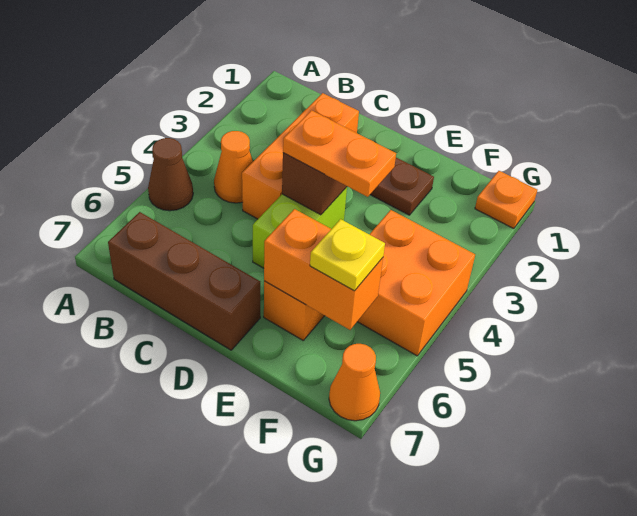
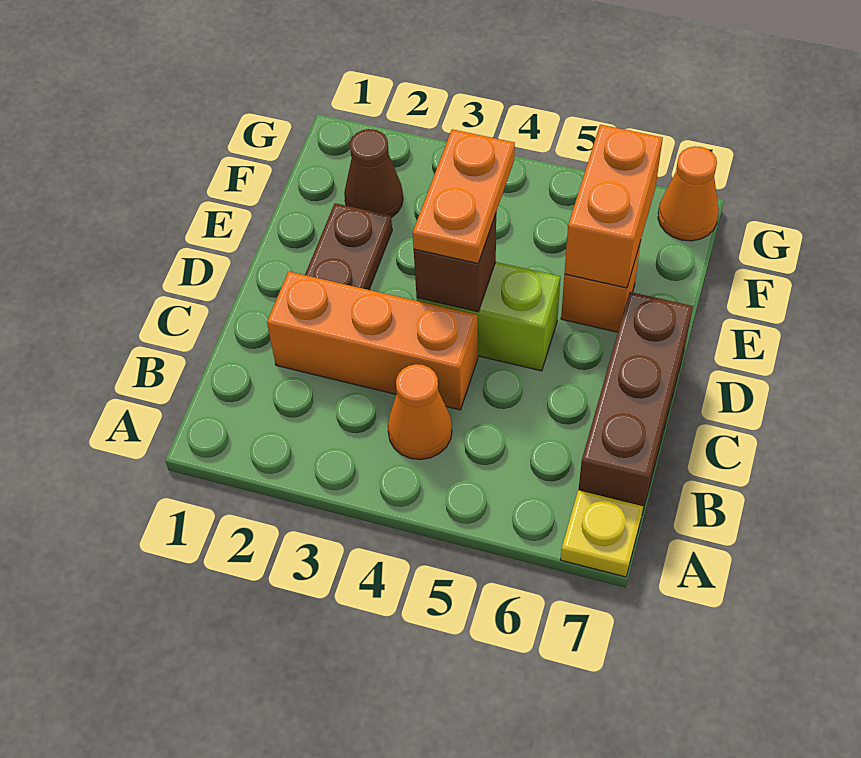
brown 1x1 cone [148,138,193,211] -> brown 1x1 cone moved to [344,129,403,218]
orange 2x2 brick [357,210,475,356] -> none
yellow 1x1 plate [310,219,385,291] -> yellow 1x1 plate moved to [561,490,643,577]
orange 1x1 plate [475,171,537,229] -> none

